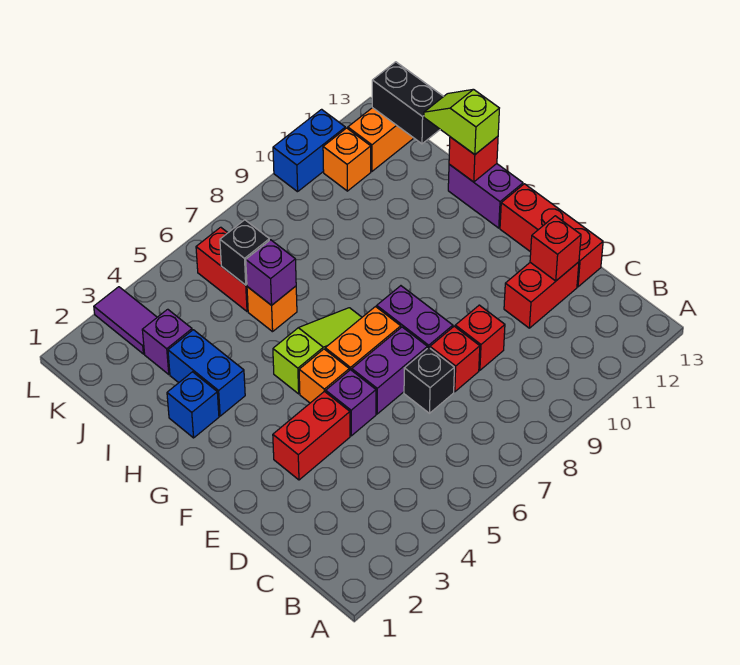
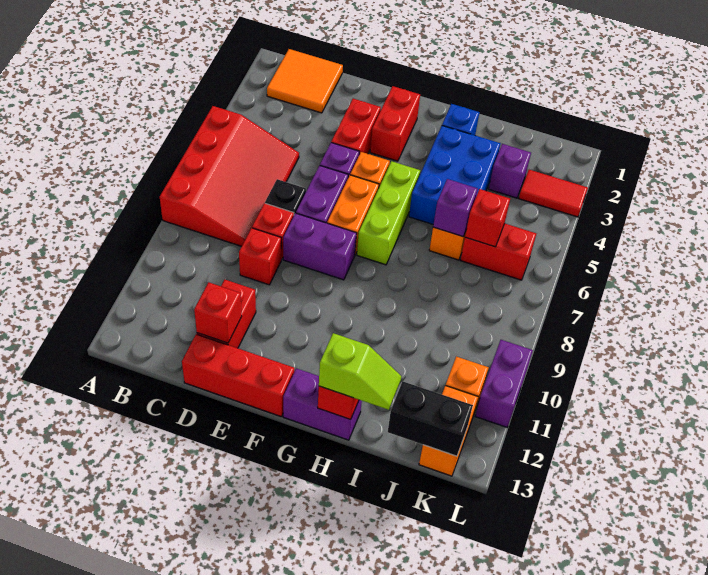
none -> red 3x4 slope [160,106,299,246]
none -> orange 2x2 tile [267,49,343,113]
none -> red 1x2 brick [370,86,420,161]
lime 1x3 slope [273,308,362,394] -> lime 1x3 brick [357,161,420,265]
blue 1x2 brick [168,330,245,416] -> blue 2x3 brick [409,126,501,225]
black 1x1 brick [220,220,269,285] -> red 1x1 brick [465,189,510,247]
purple 1x2 tile [94,287,157,354] -> red 1x2 tile [519,170,588,217]
blue 1x2 brick [273,109,345,192] -> purple 1x2 brick [475,340,533,427]

